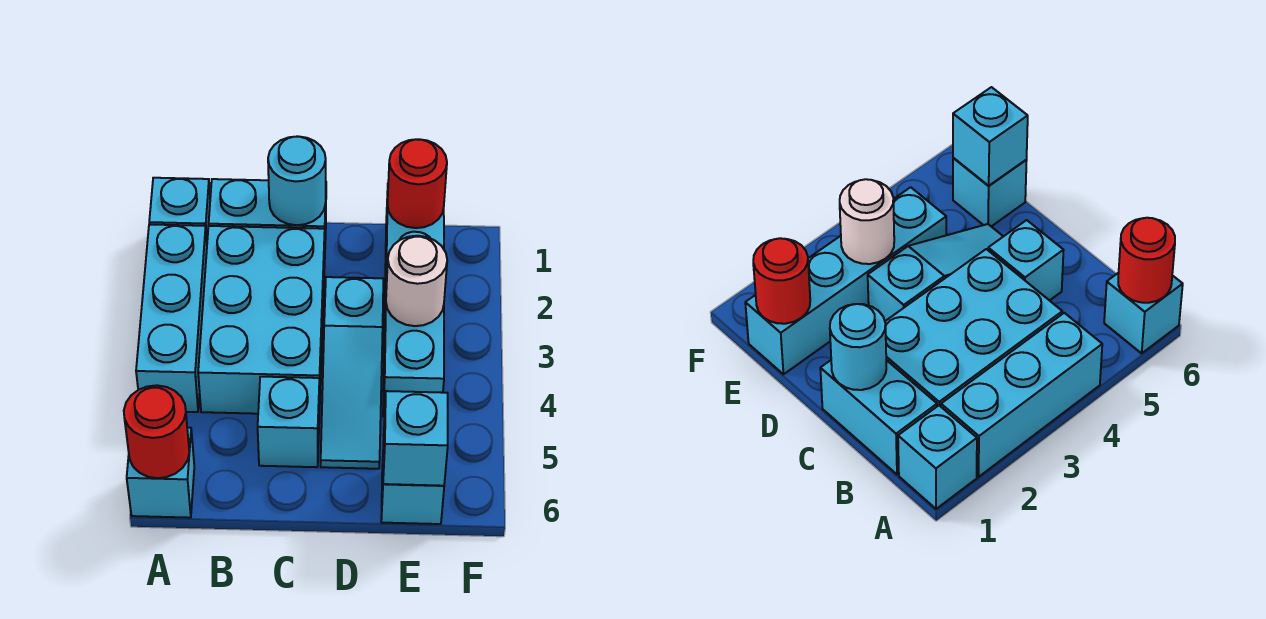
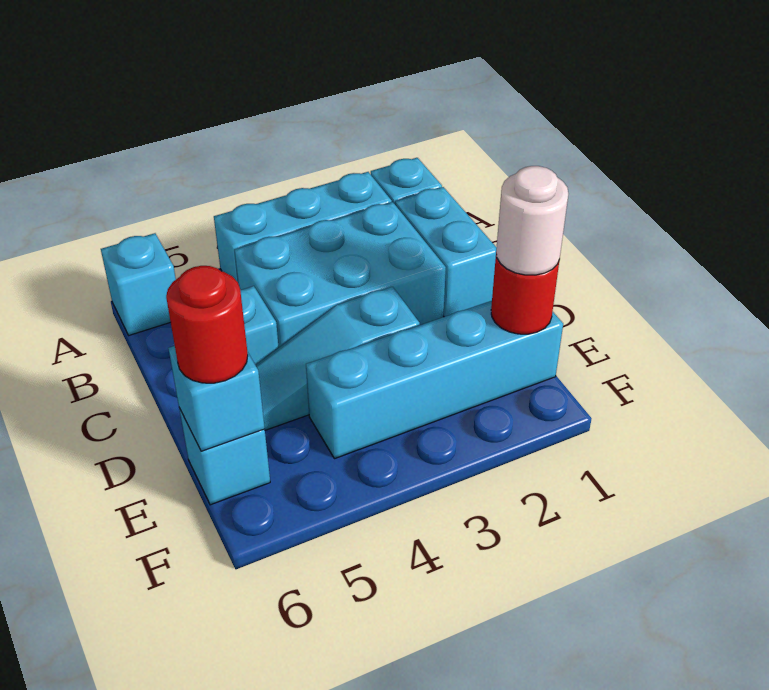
red 1x1 round brick [124,385,189,478] -> red 1x1 round brick moved to [166,266,248,383]
cyan 1x1 round brick [268,136,326,225] -> none
white 1x1 round brick [386,236,447,326] -> white 1x1 round brick moved to [496,166,568,275]

